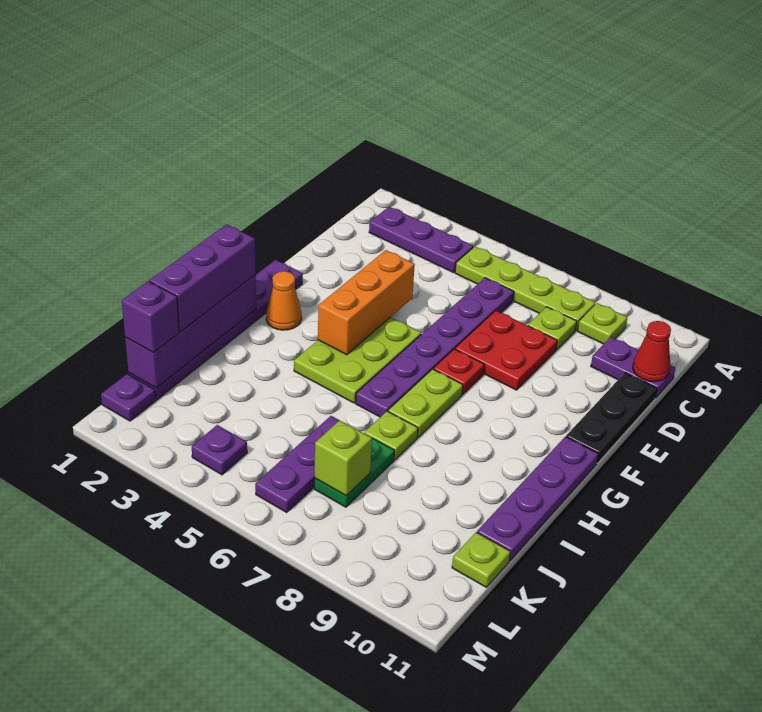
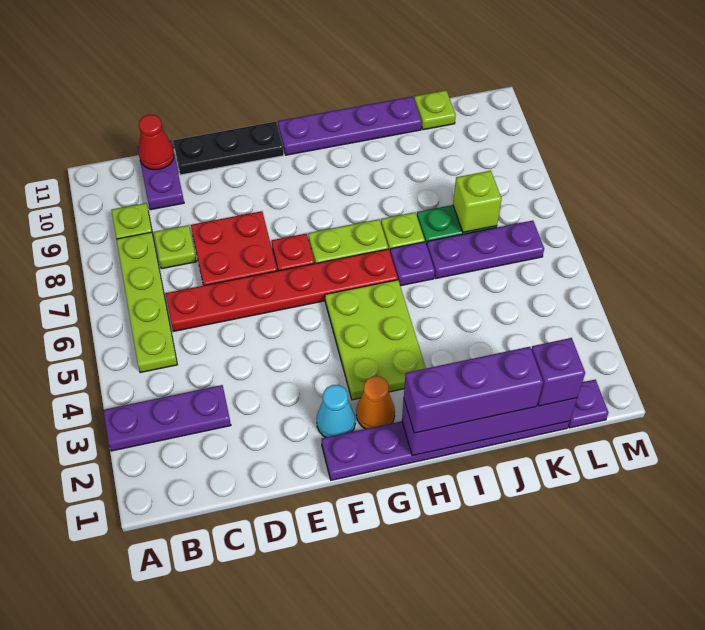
purple 1x3 plate [369,207,473,273] -> purple 1x3 plate turned to [103,385,231,451]
purple 1x6 plate [356,278,514,417] -> red 1x6 plate [165,249,398,332]
orange 1x3 brick [318,250,415,355] -> none
none -> cyan 1x1 cone [317,385,355,437]
lime 2x3 plate [294,317,421,403] -> lime 2x3 plate turned to [325,280,426,400]
purple 1x1 plate [192,425,247,475] -> purple 1x1 plate moved to [390,242,435,286]

